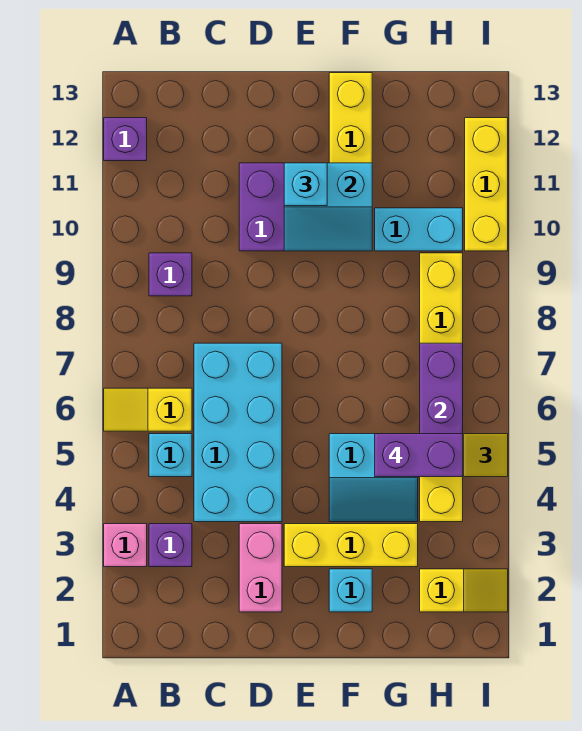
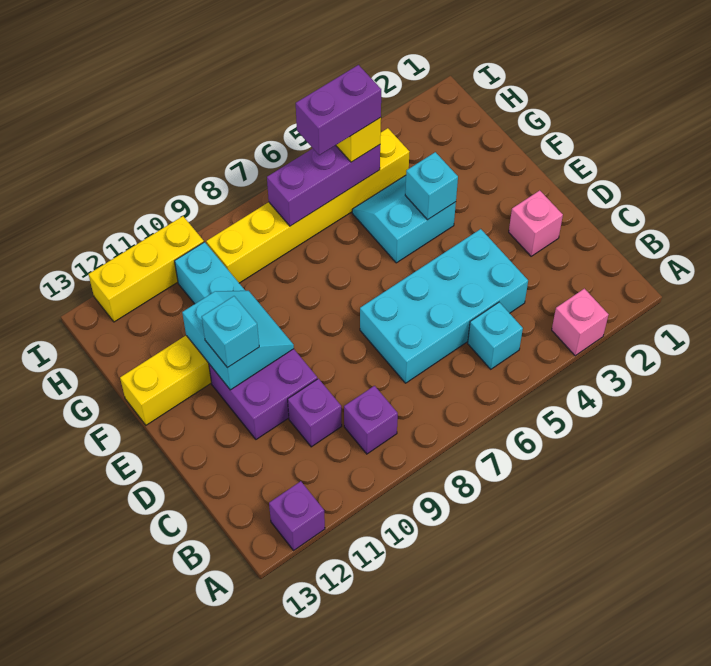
yellow 1x2 slope [104,388,192,431] -> none
purple 1x1 brick [149,524,192,567] -> purple 1x1 brick moved to [288,379,342,447]
pink 1x2 brick [239,524,282,612] -> pink 1x1 brick [509,190,563,256]
yellow 1x3 brick [284,524,418,567] -> none
cyan 1x1 brick [329,569,372,612] -> cyan 1x1 brick moved to [405,152,458,220]
cyan 2x2 slope [329,434,418,522] -> cyan 2x2 slope turned to [352,175,456,263]
purple 1x2 brick [375,434,463,477] -> purple 1x2 brick turned to [296,65,381,155]
yellow 1x2 slope [420,569,508,612] -> none

